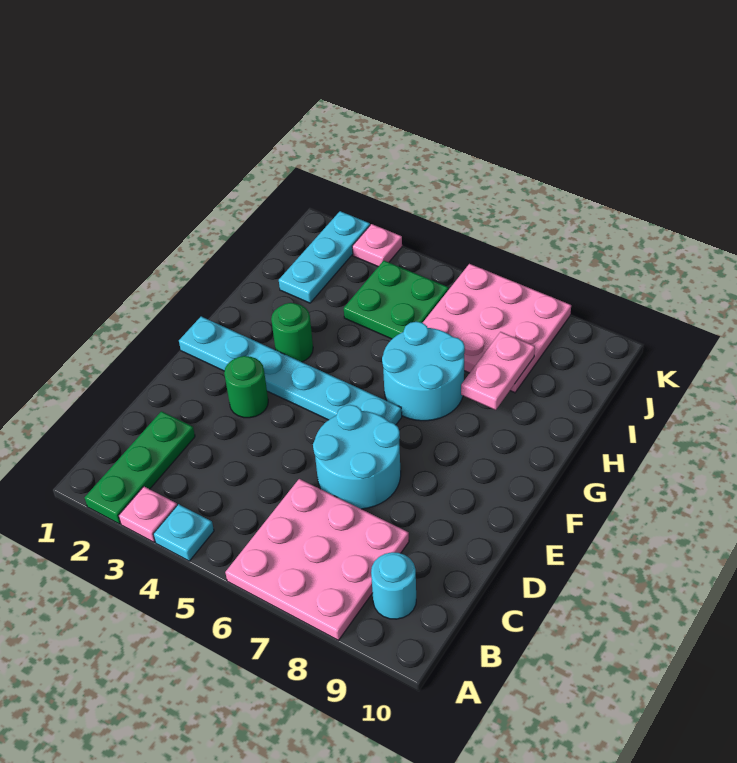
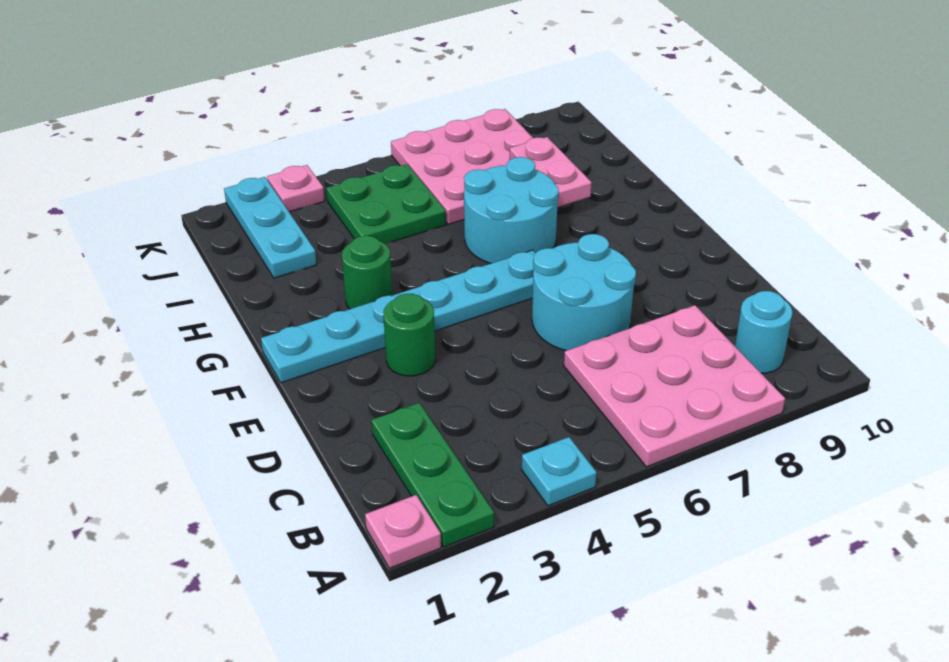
pink 1x1 plate [119,487,177,542] -> pink 1x1 plate moved to [365,495,441,568]

